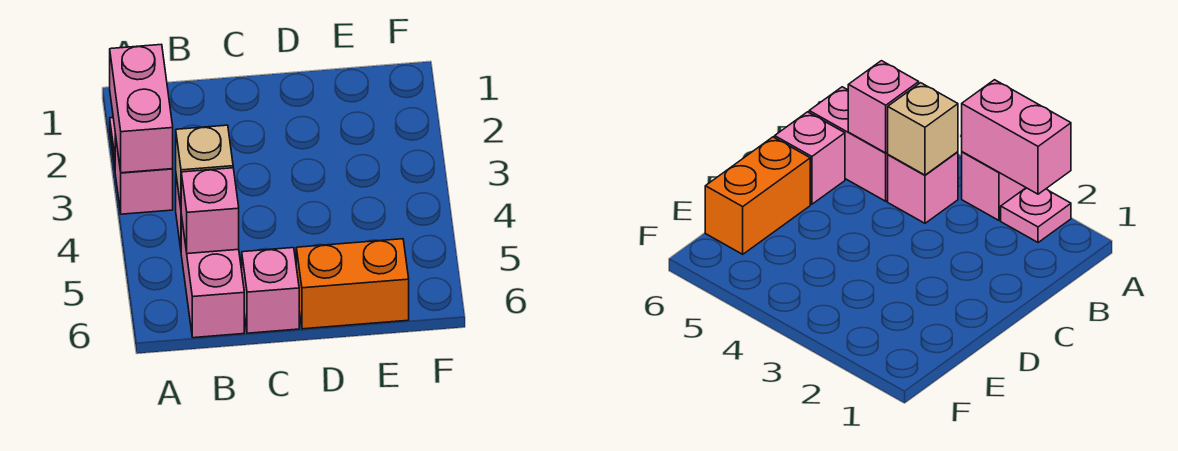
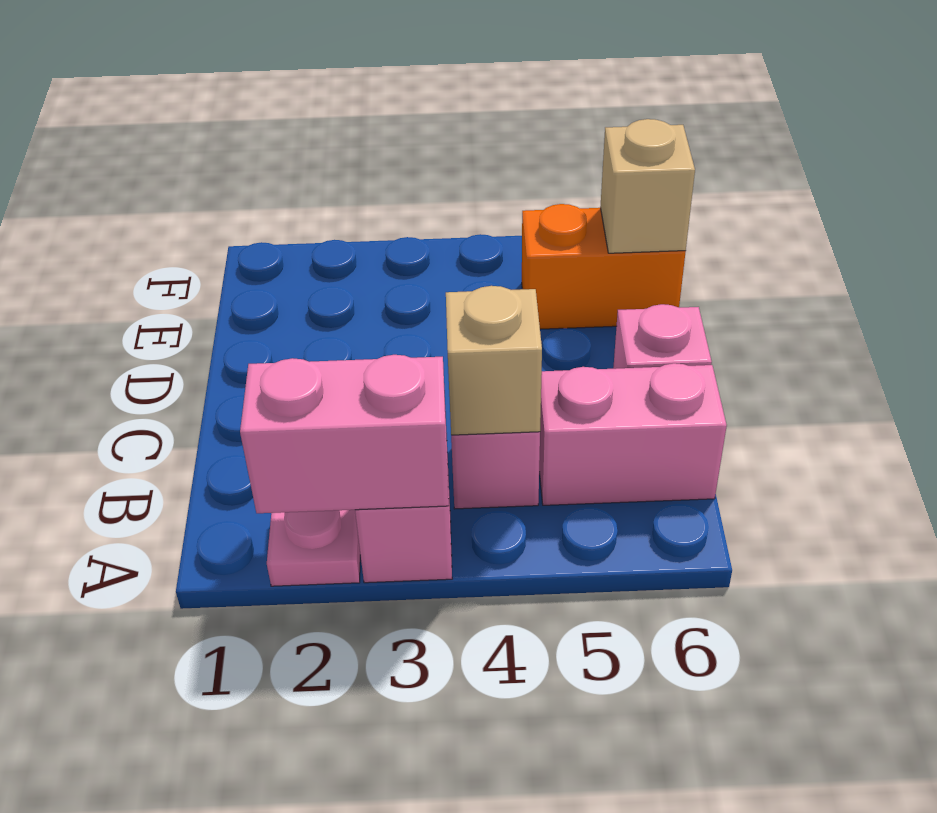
pink 1x1 brick [181,168,239,254] -> none
orange 1x2 brick [296,239,409,329] -> orange 1x2 brick turned to [522,204,686,329]
none -> tan 1x1 brick [600,119,695,253]

